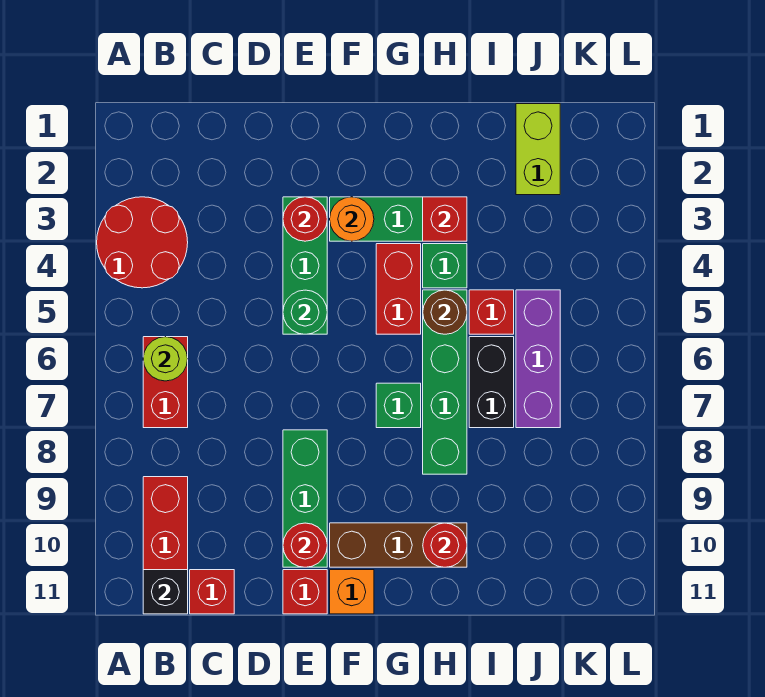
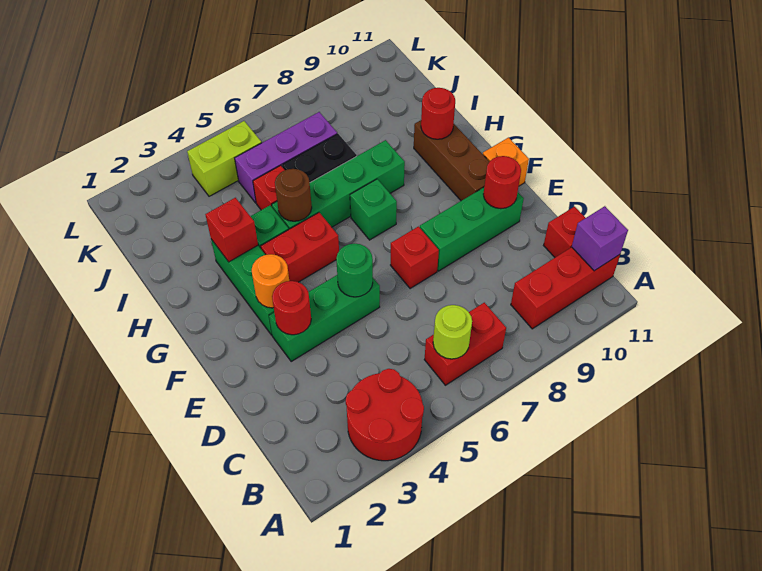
black 1x1 brick [143,570,188,614] -> purple 1x1 brick [572,206,628,271]
red 1x1 brick [283,570,327,614] -> red 1x1 brick moved to [391,227,439,289]
lime 1x2 brick [516,104,560,195] -> lime 1x2 brick moved to [187,121,262,196]

